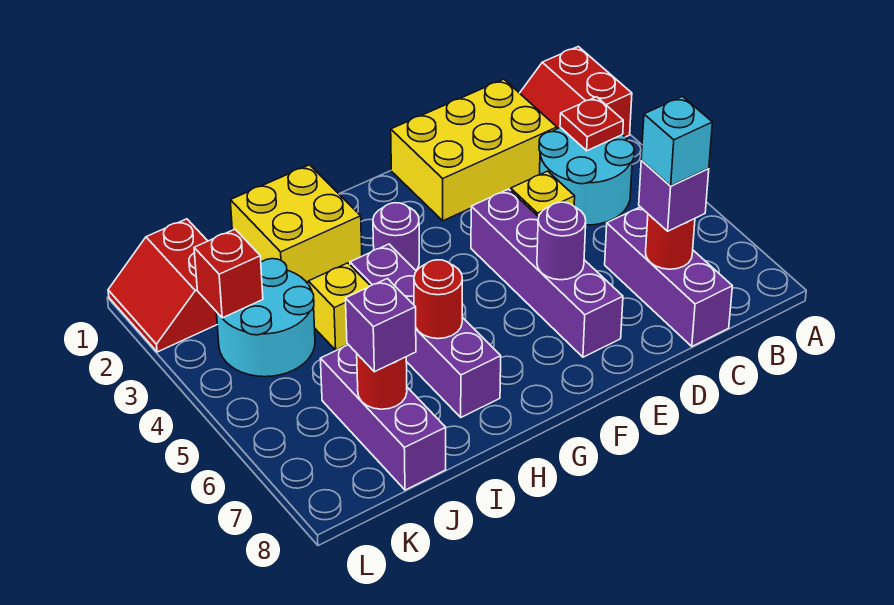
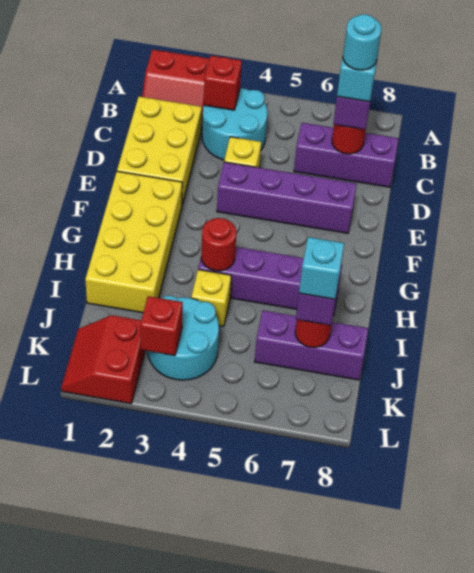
red 1x1 plate [560,97,623,151] -> red 1x1 brick [204,56,242,110]
none -> cyan 1x1 round brick [343,14,381,70]
purple 1x1 round brick [537,202,586,280] -> none
purple 1x1 round brick [373,203,419,270] -> none
yellow 2x2 brick [230,165,362,283] -> yellow 2x4 brick [85,171,182,313]
red 1x1 round brick [414,260,462,339] -> red 1x1 round brick moved to [201,218,236,271]
none -> cyan 1x1 brick [299,237,344,299]
red 2x2 slope [108,219,217,352] -> red 2x2 slope turned to [61,315,145,404]

